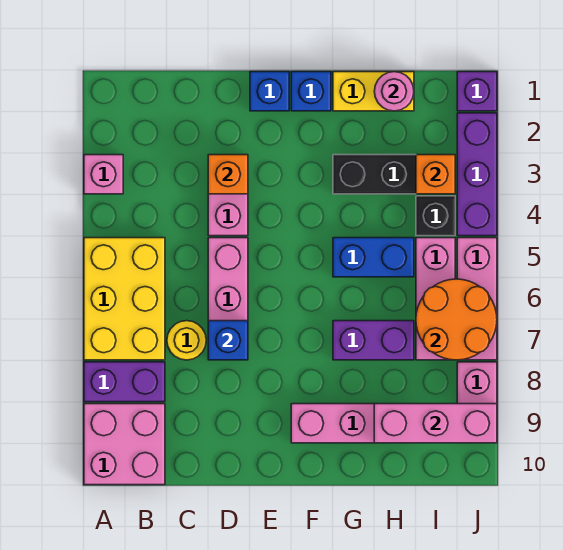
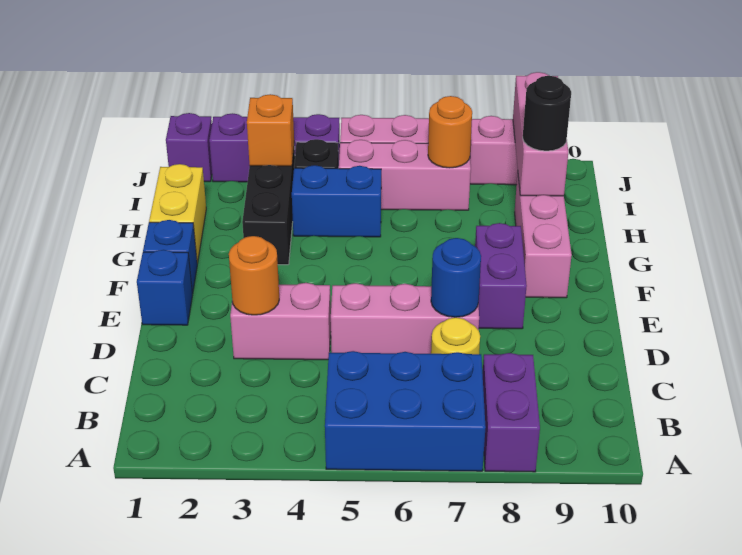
pink 1x1 brick [84,155,123,194] -> none
yellow 2x3 brick [84,238,165,360] -> blue 2x3 brick [325,351,486,471]
pink 2x2 brick [84,404,165,485] -> none
orange 1x1 brick [208,155,248,194] -> orange 1x1 round brick [229,236,279,315]
blue 1x1 brick [208,321,248,360] -> blue 1x1 round brick [431,238,481,317]
blue 1x2 brick [333,238,414,277] -> blue 1x2 brick turned to [292,165,381,237]
purple 1x2 brick [333,321,414,360] -> purple 1x2 brick moved to [475,223,527,329]
pink 1x1 round brick [374,72,414,111] -> none
none -> black 1x1 round brick [523,76,571,151]
orange 2x2 round brick [416,279,497,360] -> orange 1x1 round brick [428,96,472,168]

